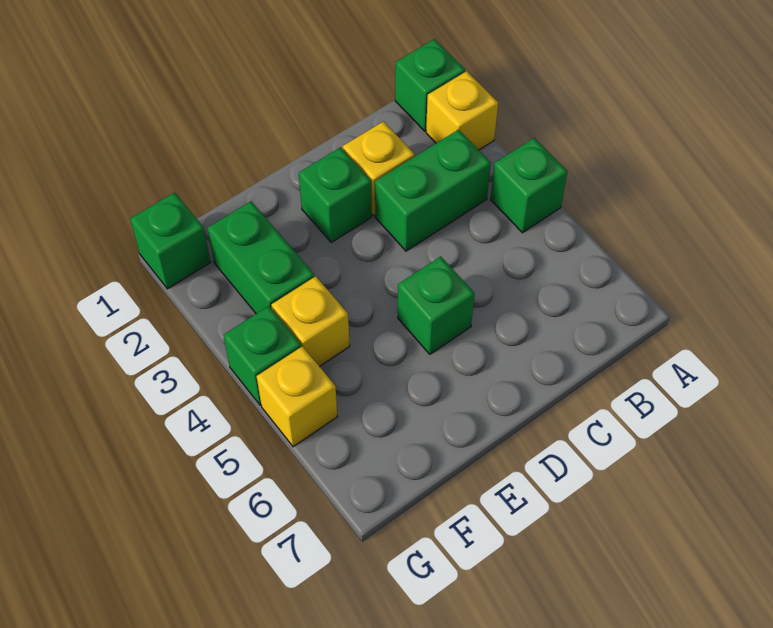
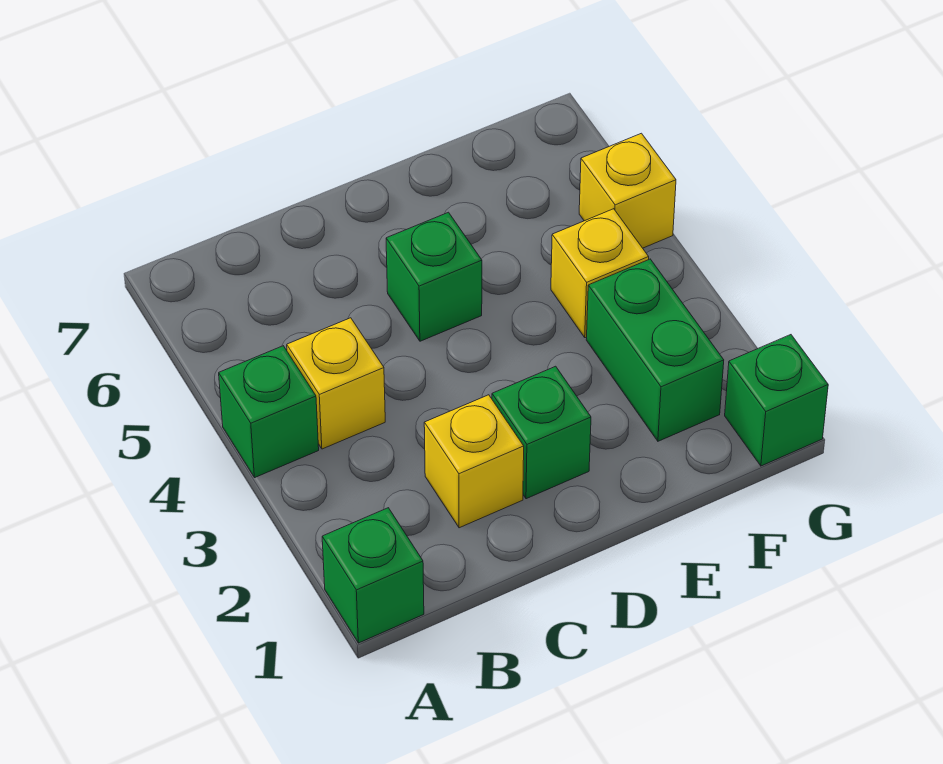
yellow 1x1 brick [426,71,498,150] -> yellow 1x1 brick moved to [287,318,385,449]
green 1x2 brick [375,130,491,251] -> none
green 1x1 brick [223,306,301,405] -> none

